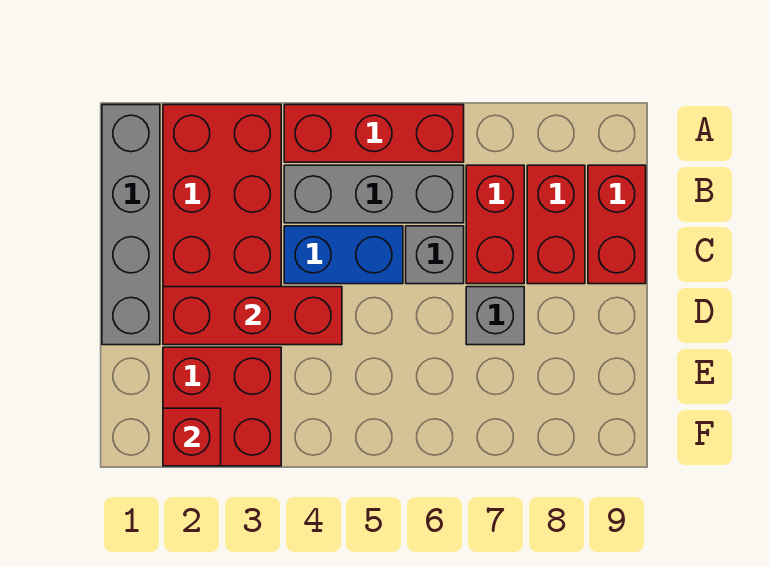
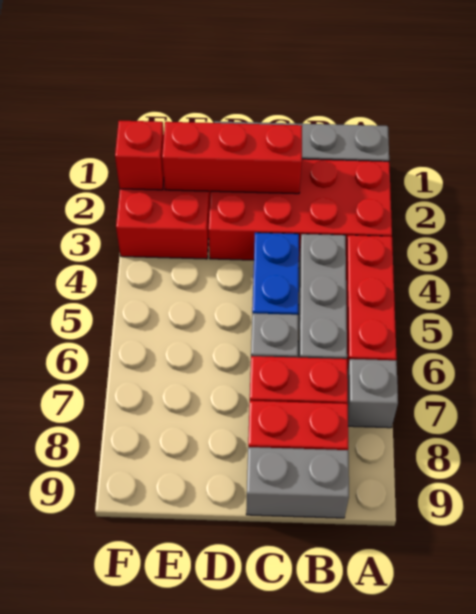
red 1x2 brick [588,165,646,284] -> grey 1x2 brick [246,447,349,518]
red 1x3 brick [163,287,342,345] -> red 1x3 brick turned to [162,122,302,194]
grey 1x1 brick [466,287,524,345] -> grey 1x1 brick moved to [347,359,398,428]

